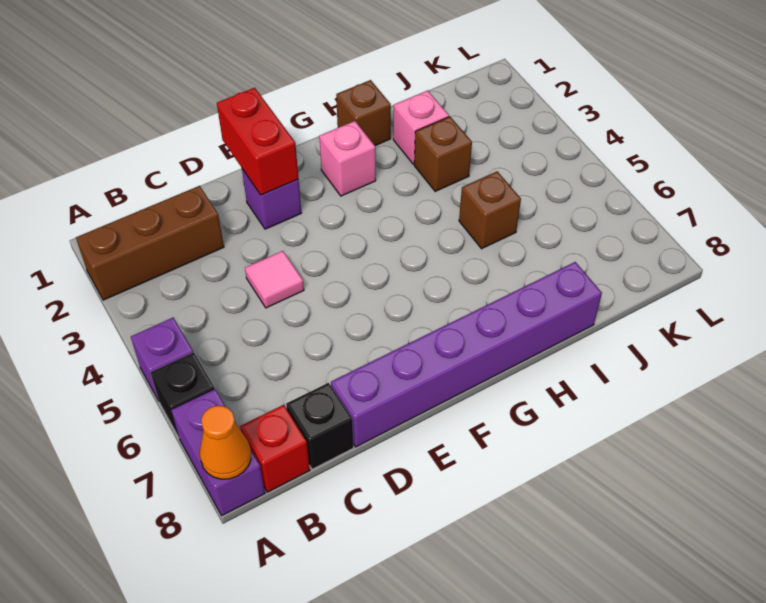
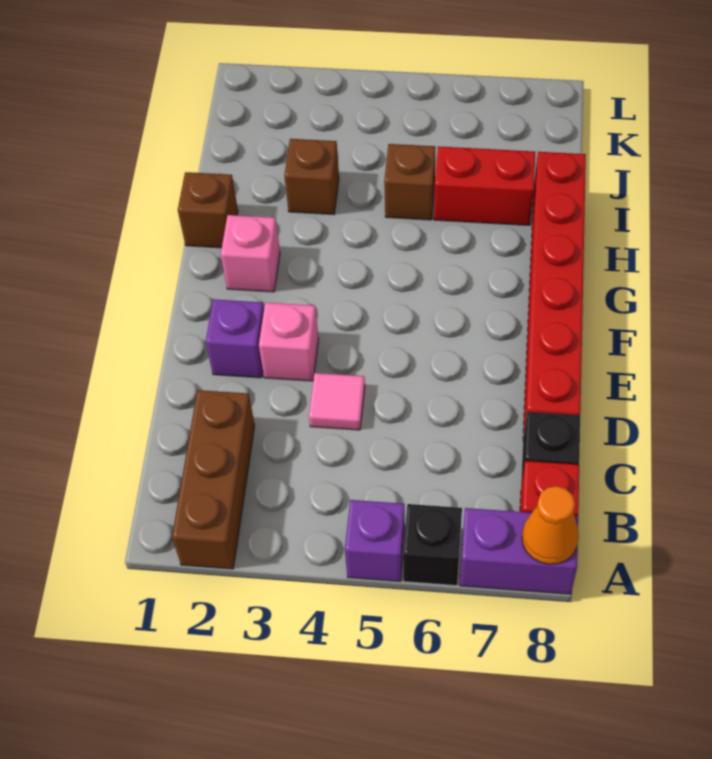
purple 1x6 brick [331,262,602,447] -> red 1x6 brick [523,152,586,438]
red 1x2 brick [217,88,299,195] -> red 1x2 brick moved to [434,146,535,225]
pink 1x1 brick [393,91,449,164] -> pink 1x1 brick moved to [259,303,319,381]

